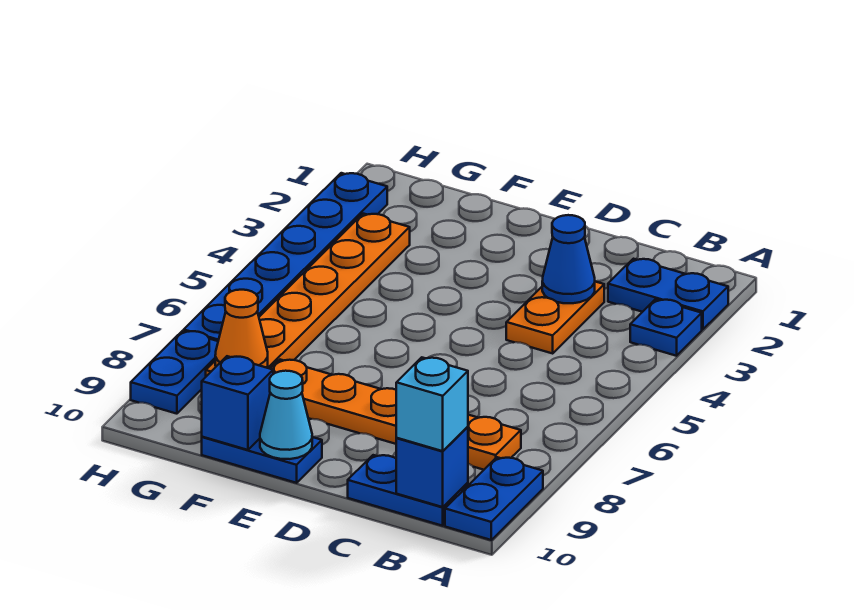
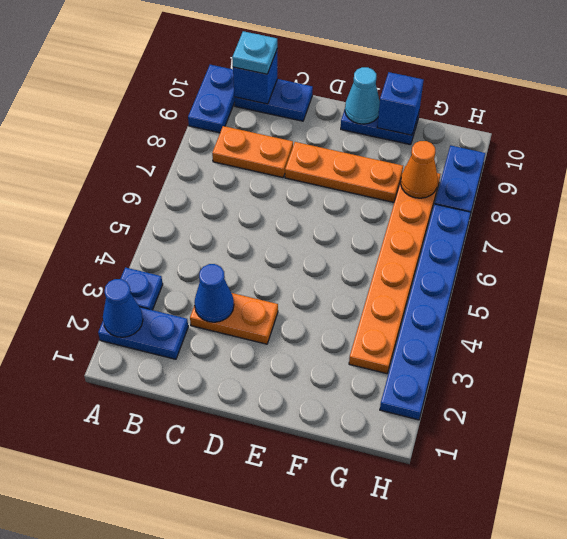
none -> blue 1x1 cone [103,279,143,337]
cyan 1x1 brick [396,357,468,451] -> cyan 1x1 plate [232,31,277,74]
orange 1x2 plate [506,281,604,353] -> orange 1x2 plate turned to [190,293,278,344]

